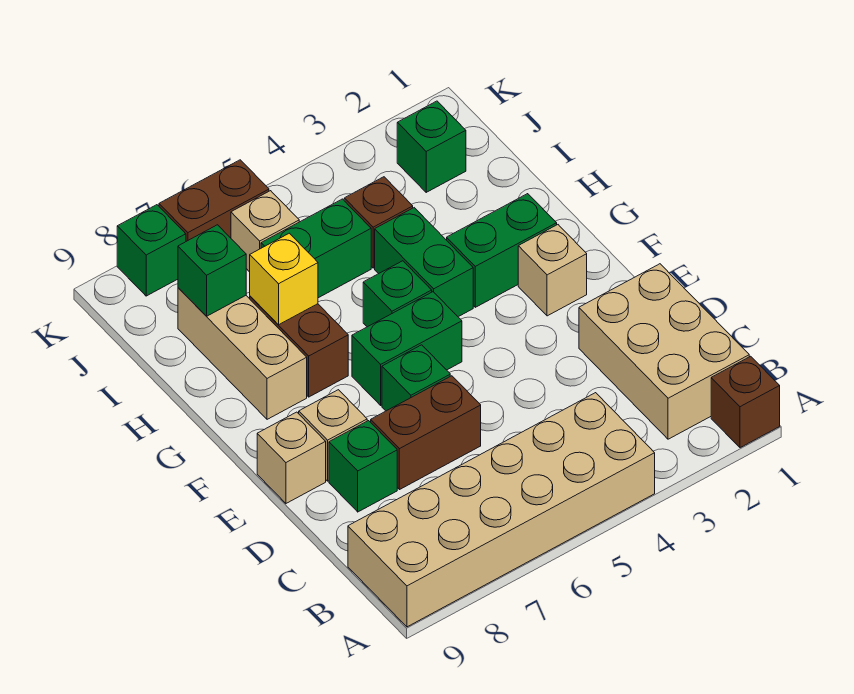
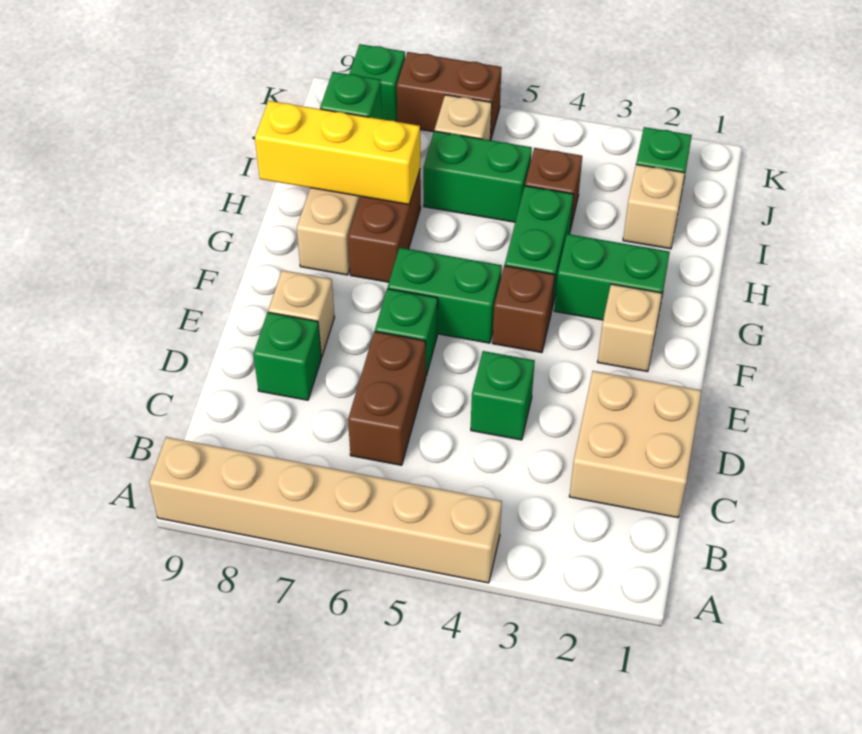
brown 1x1 brick [711,356,780,448] -> brown 1x1 brick moved to [492,266,555,353]
tan 2x6 brick [348,393,655,627] -> tan 1x6 brick [149,437,502,583]
tan 2x3 brick [579,264,749,439] -> tan 2x2 brick [569,371,702,518]
brown 1x2 brick [371,376,481,490] -> brown 1x2 brick turned to [348,332,426,465]
tan 1x1 brick [257,412,326,503] -> tan 1x1 brick moved to [623,165,685,249]
green 1x1 brick [363,261,432,327] -> green 1x1 brick moved to [471,351,535,440]
yellow 1x1 brick [250,233,318,325] -> yellow 1x3 brick [255,101,420,204]

